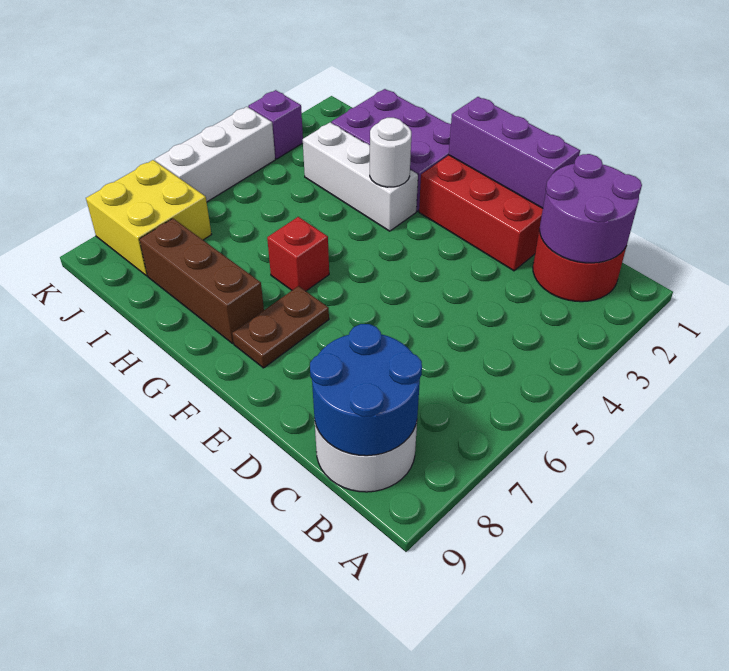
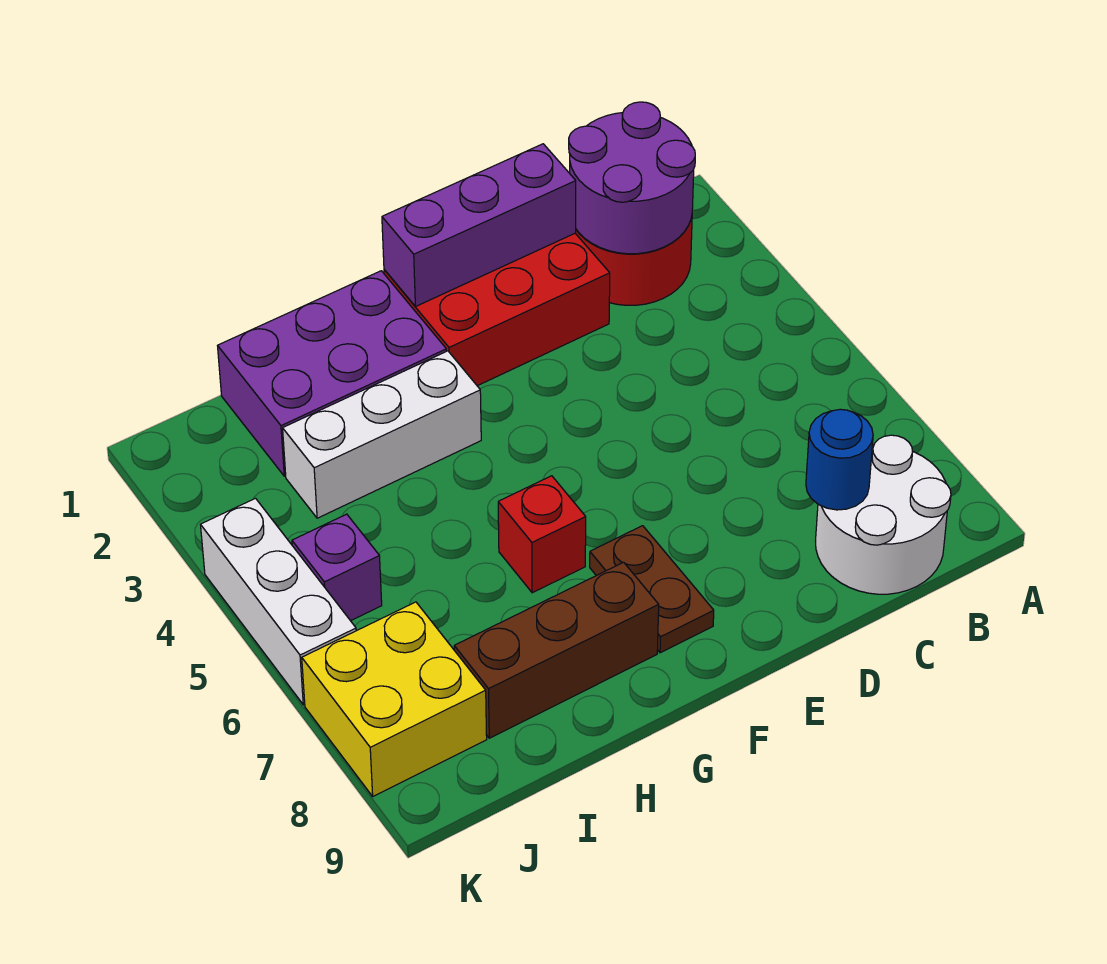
blue 2x2 round brick [310,324,422,456] -> blue 1x1 round brick [806,409,873,510]
white 1x1 round brick [370,118,411,187] -> none
purple 1x1 brick [248,90,303,159] -> purple 1x1 brick moved to [292,514,382,621]

